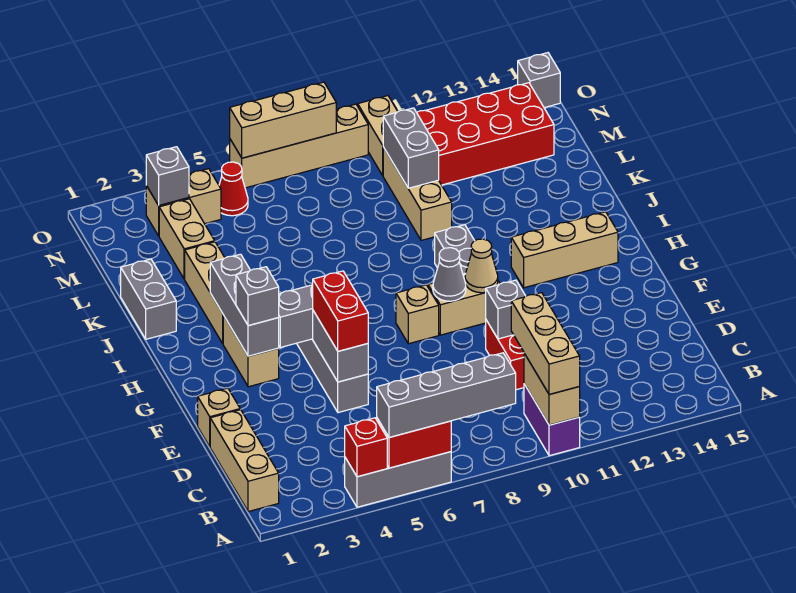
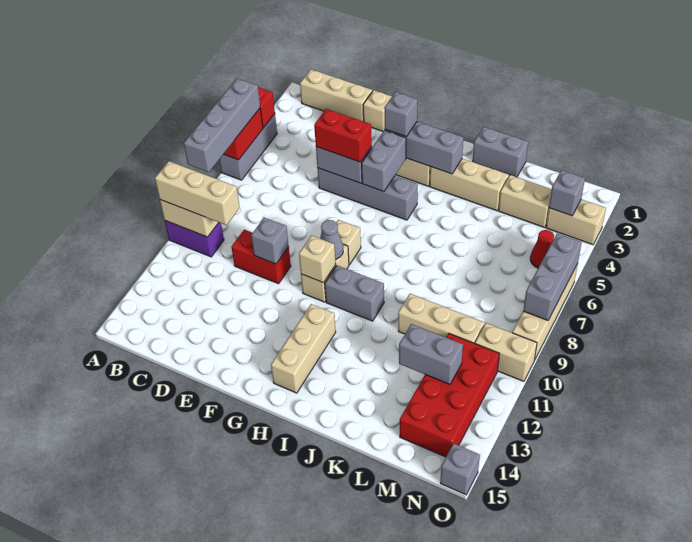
tan 1x1 cone [465,239,498,293] -> tan 1x1 brick [299,236,336,283]
grey 1x2 brick [383,108,439,188] -> grey 1x2 brick moved to [399,324,463,384]
tan 1x2 brick [146,169,221,236] -> tan 1x2 brick turned to [546,199,606,245]
tan 1x3 brick [230,82,336,158] -> grey 1x3 brick [523,233,582,320]

